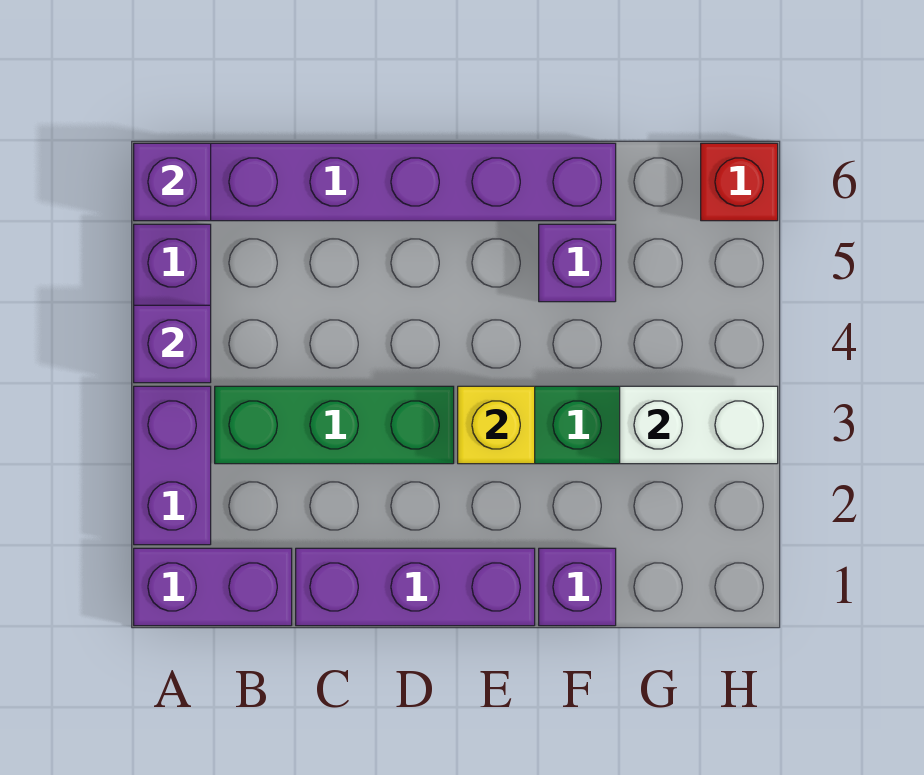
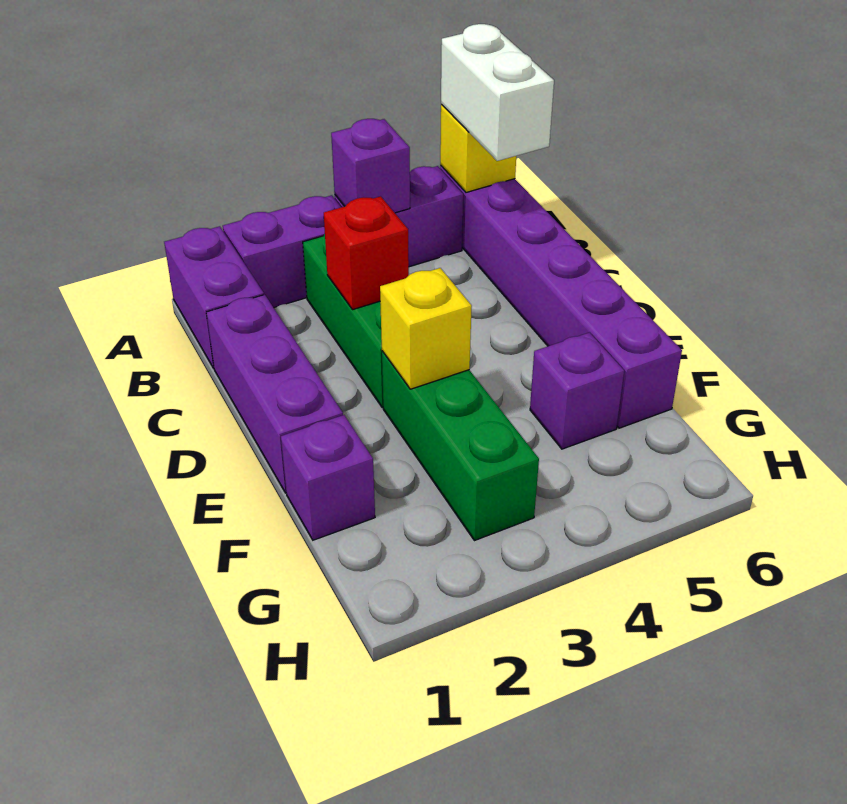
purple 1x1 brick [134,143,211,221] -> yellow 1x1 brick [440,104,516,192]
white 1x2 brick [620,386,778,464] -> white 1x2 brick moved to [441,24,554,161]
red 1x1 brick [701,143,778,221] -> red 1x1 brick moved to [324,196,409,310]

